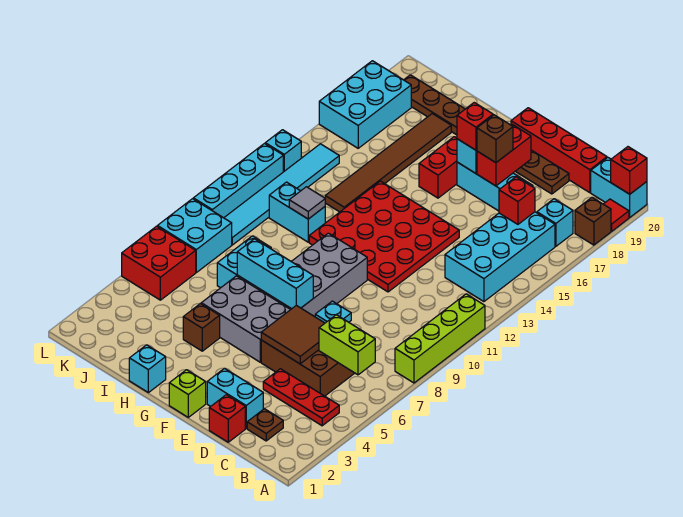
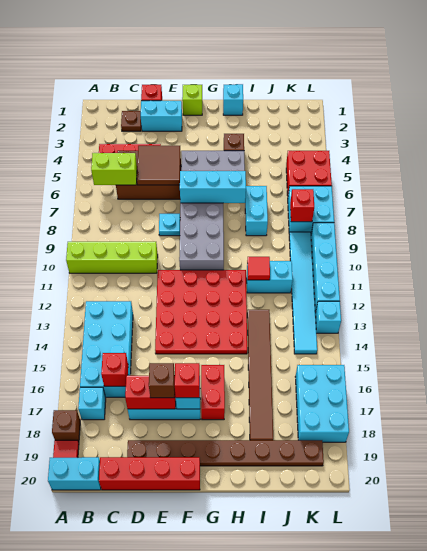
lime 1x4 brick [395,294,485,383] -> lime 1x4 brick turned to [66,242,158,273]
red 1x1 brick [611,147,647,194] -> red 1x1 brick moved to [290,189,314,222]
red 1x2 brick [477,125,531,186] -> red 1x2 brick turned to [125,376,176,409]
grey 1x1 tile [289,187,325,219] -> red 1x1 tile [247,257,270,280]

